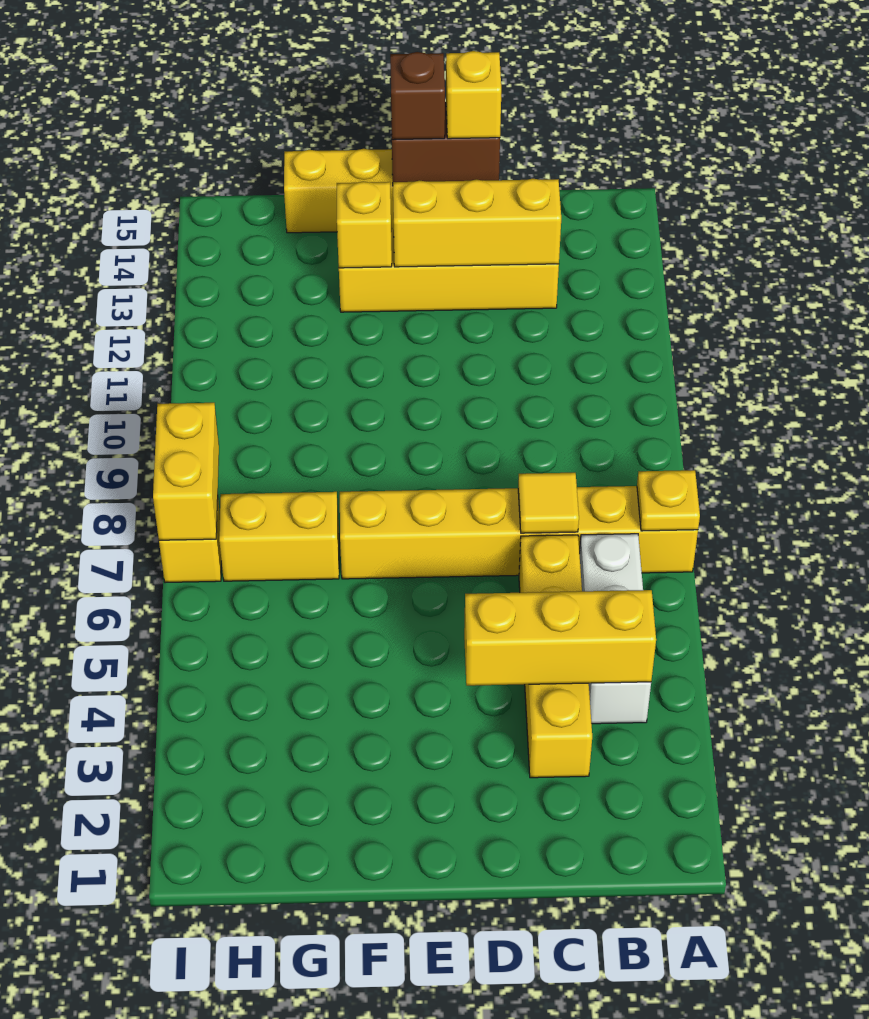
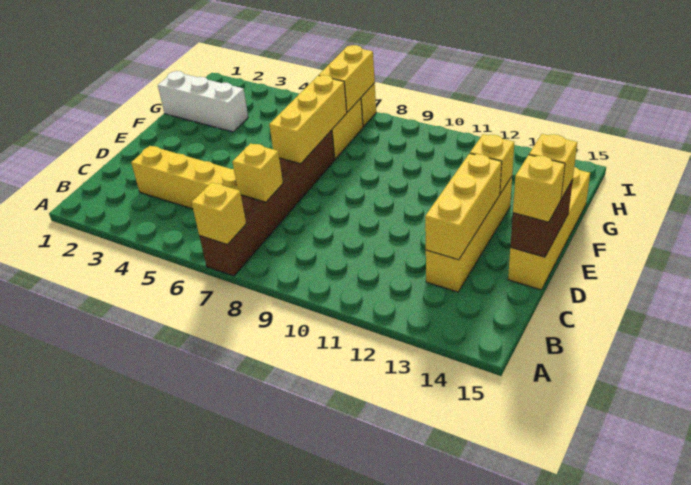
yellow 1x6 brick [340,486,698,579] -> brown 1x6 brick [199,130,335,276]
yellow 1x1 plate [637,470,700,531] -> yellow 1x1 brick [192,182,246,245]
white 1x3 brick [580,534,651,724] -> white 1x3 brick moved to [158,71,248,132]
yellow 1x3 brick [464,590,656,686] -> yellow 1x3 brick moved to [269,75,347,164]
yellow 1x1 tile [518,473,579,533] -> yellow 1x1 brick [233,143,283,202]
brown 1x1 brick [390,52,445,140] -> yellow 1x1 brick [529,134,577,199]
yellow 1x2 brick [153,403,219,540] -> yellow 1x2 brick turned to [319,45,375,112]

